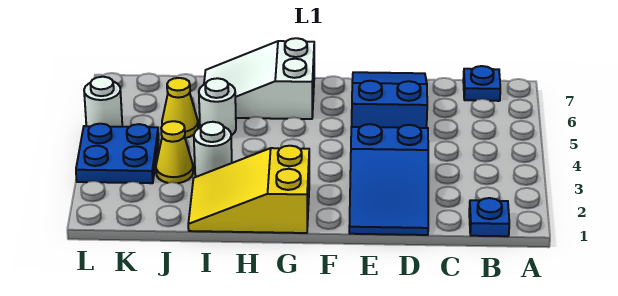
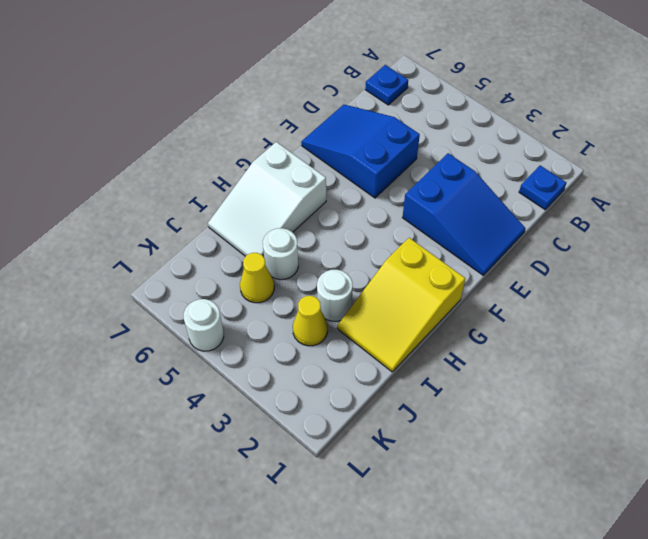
blue 2x2 plate [76,124,159,183] -> none

